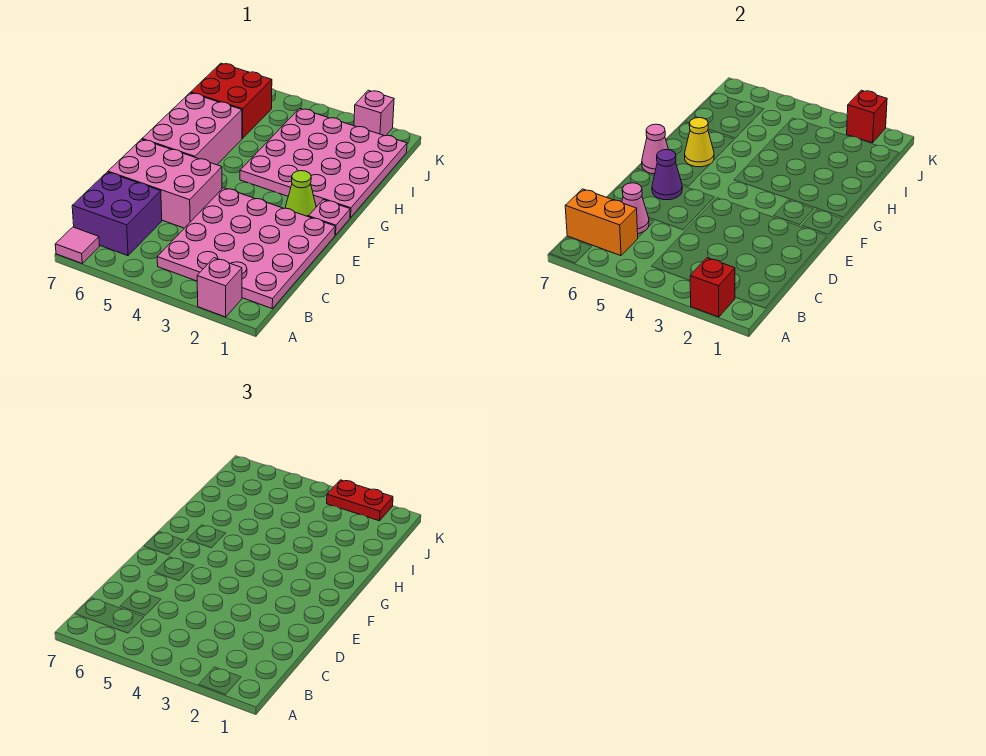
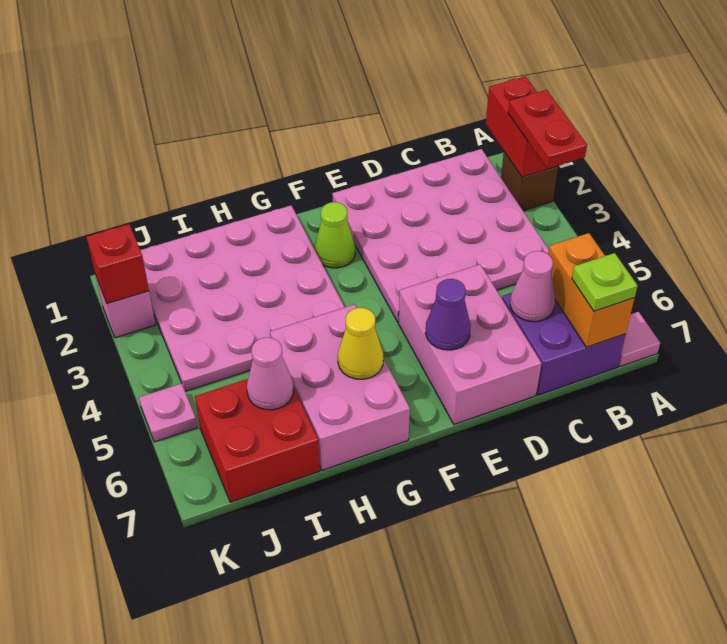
pink 1x1 brick [197,258,242,317] -> brown 1x1 brick [501,152,558,211]
red 1x1 brick [690,258,735,317] -> red 1x2 brick [486,76,558,177]
none -> lime 1x1 plate [572,253,638,311]
pink 1x1 plate [309,200,350,235] -> pink 1x1 plate moved to [139,383,197,442]
pink 2x3 brick [142,93,242,165] -> pink 2x3 brick turned to [270,304,410,470]
pink 1x1 cone [642,124,669,174] -> pink 1x1 cone moved to [247,338,294,410]
red 1x2 plate [327,480,393,521] -> red 1x2 plate moved to [508,90,587,169]

